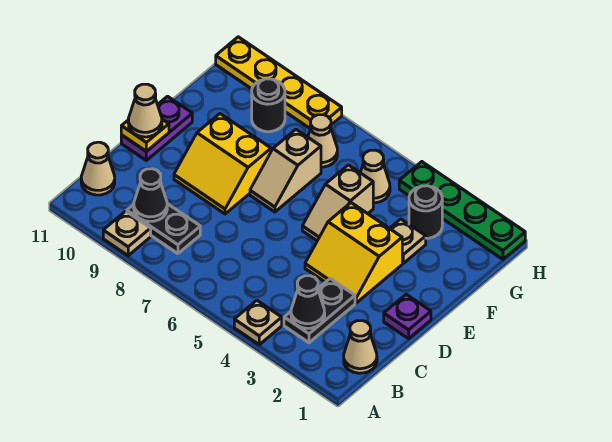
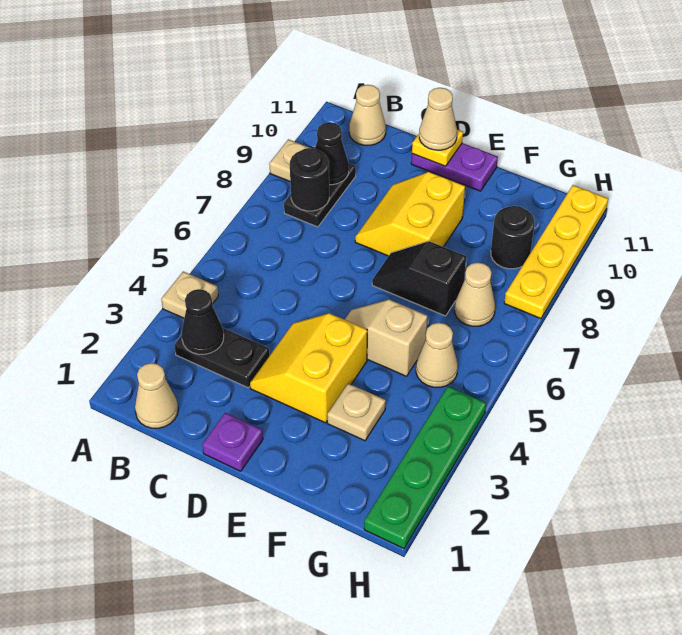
tan 1x2 slope [250,130,321,212] -> black 1x2 slope [372,241,466,316]
black 1x1 round brick [409,186,442,238] -> black 1x1 round brick moved to [290,148,329,211]

